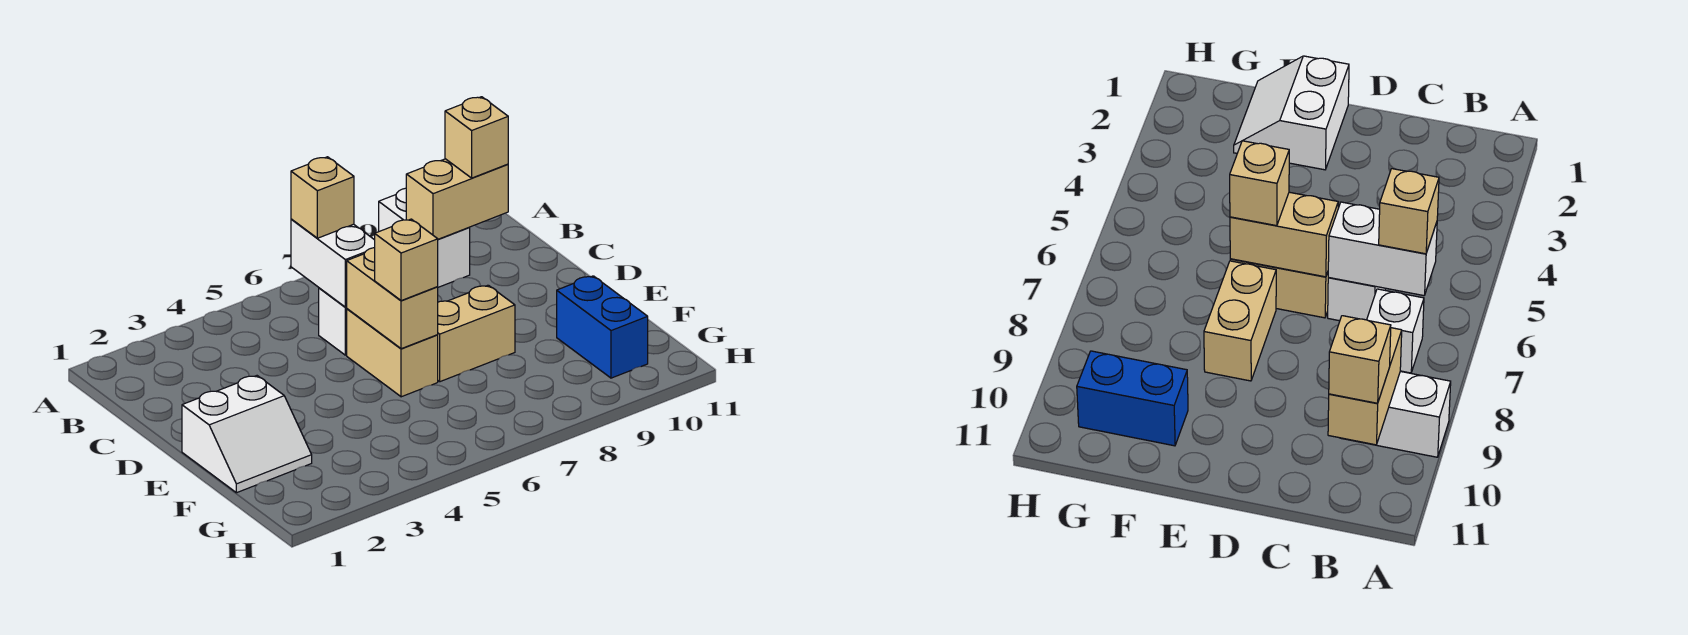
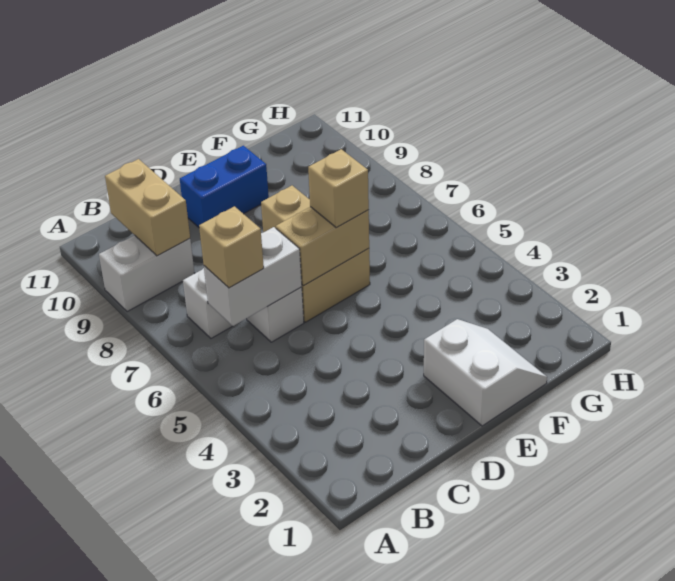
tan 1x1 brick [445,97,508,178] -> none
blue 1x2 brick [557,276,648,378] -> blue 1x2 brick moved to [180,146,269,227]

